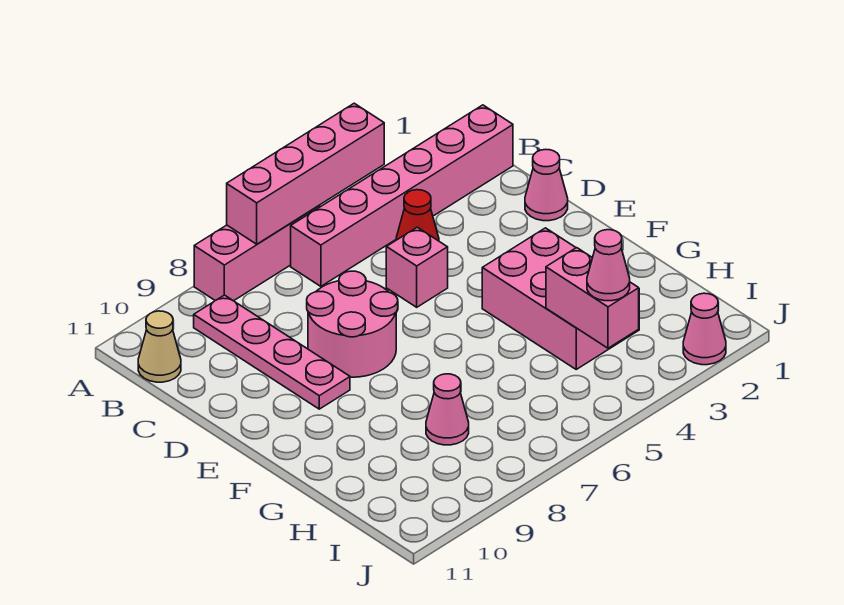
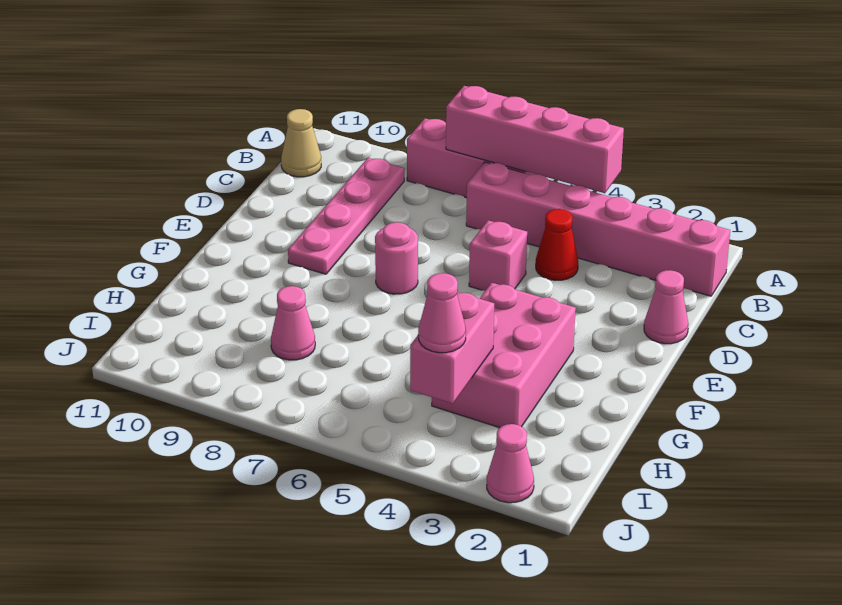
pink 2x2 round brick [307,271,398,377] -> pink 1x1 round brick [375,222,418,294]

